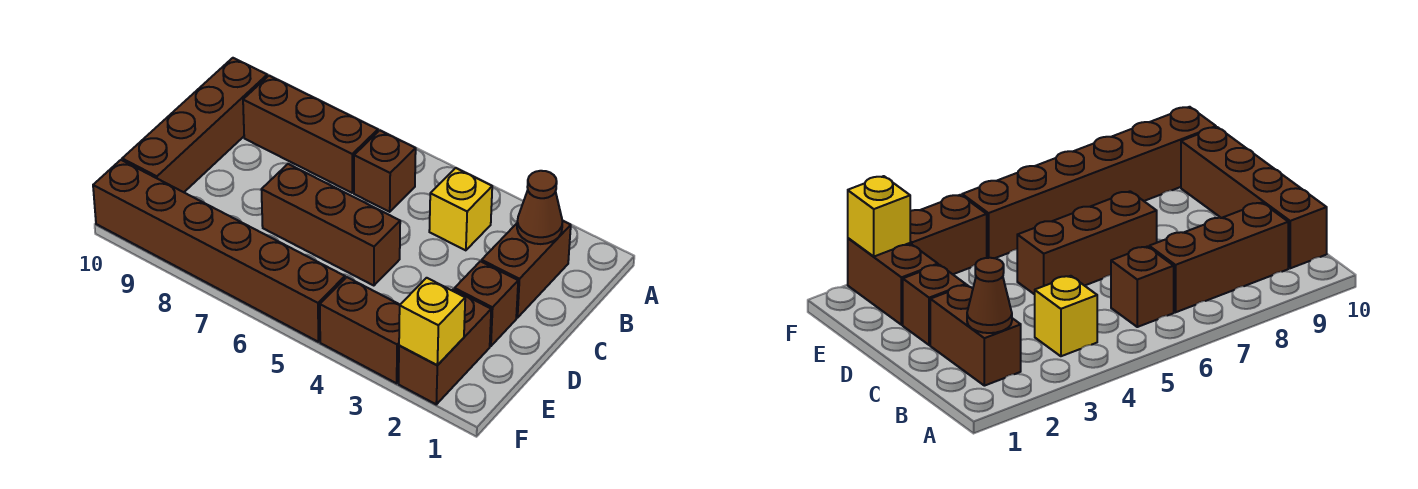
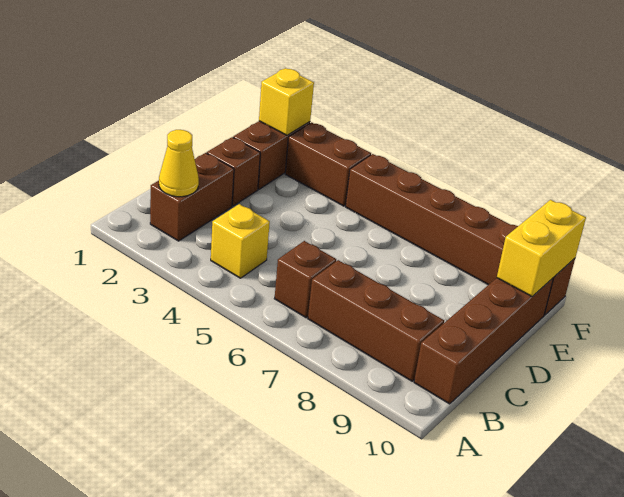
brown 1x1 cone [517,171,563,244] -> yellow 1x1 cone [159,130,199,197]
brown 1x3 brick [261,164,400,286] -> none
none -> yellow 1x2 brick [497,200,586,296]

